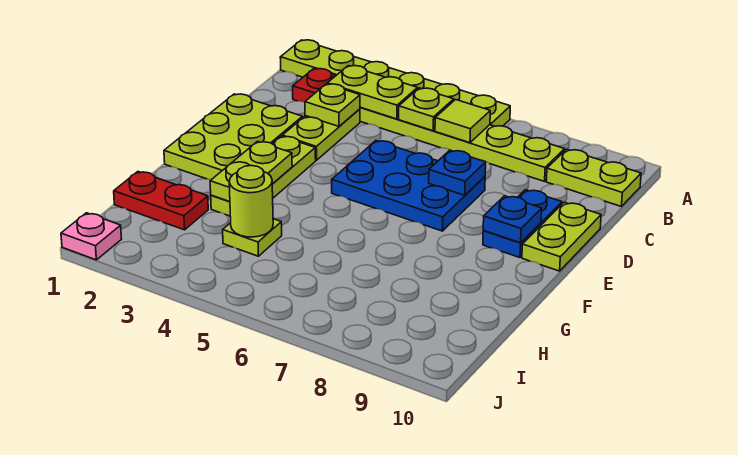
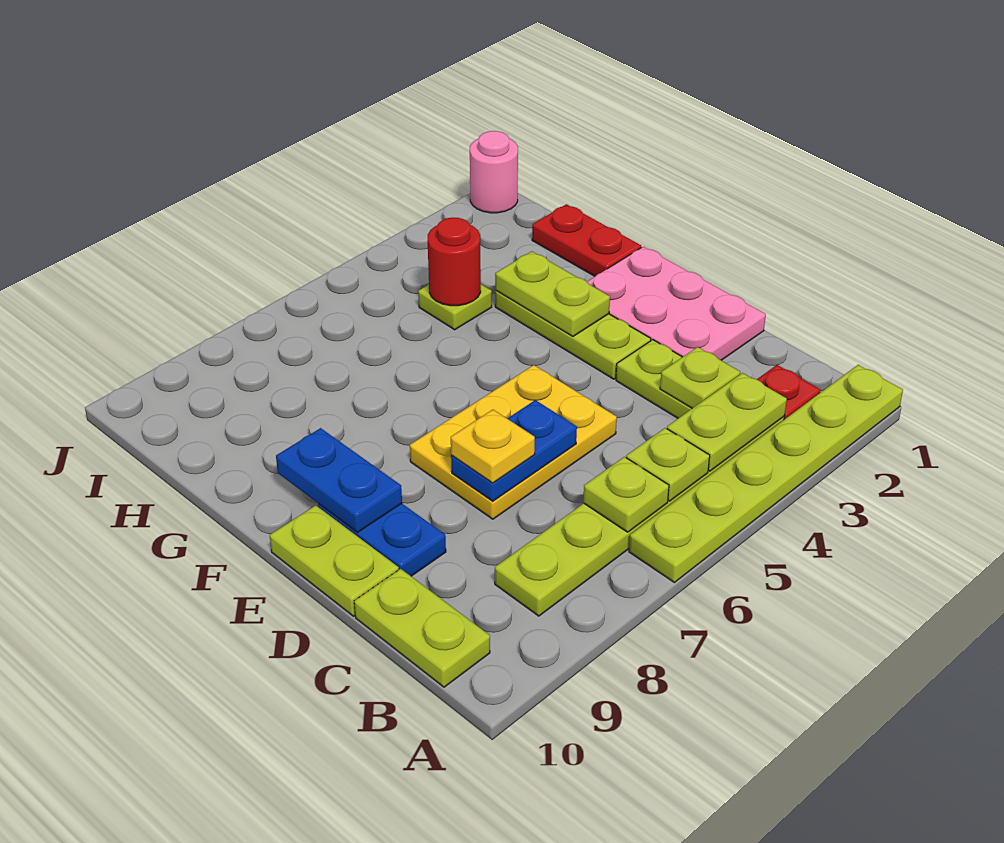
lime 1x1 tile [435,100,490,143] -> lime 1x1 plate [583,457,669,532]
lime 1x2 plate [546,149,641,207] -> lime 1x2 plate turned to [354,569,490,687]
lime 2x3 plate [164,94,302,180] -> pink 2x3 plate [587,247,766,360]
blue 2x3 plate [332,141,485,231] -> yellow 2x3 plate [410,365,617,519]
blue 1x1 plate [429,150,486,195] -> blue 1x2 plate [451,400,577,501]
none -> yellow 1x1 plate [451,410,535,483]
blue 1x1 plate [483,196,542,243] -> blue 1x2 plate [276,428,402,532]
red 1x2 plate [114,172,208,230] -> red 1x2 plate turned to [532,204,641,276]
lime 1x1 round brick [229,165,273,237] -> red 1x1 round brick [428,218,481,306]
pink 1x1 plate [61,213,121,260] -> pink 1x1 round brick [470,131,518,213]

